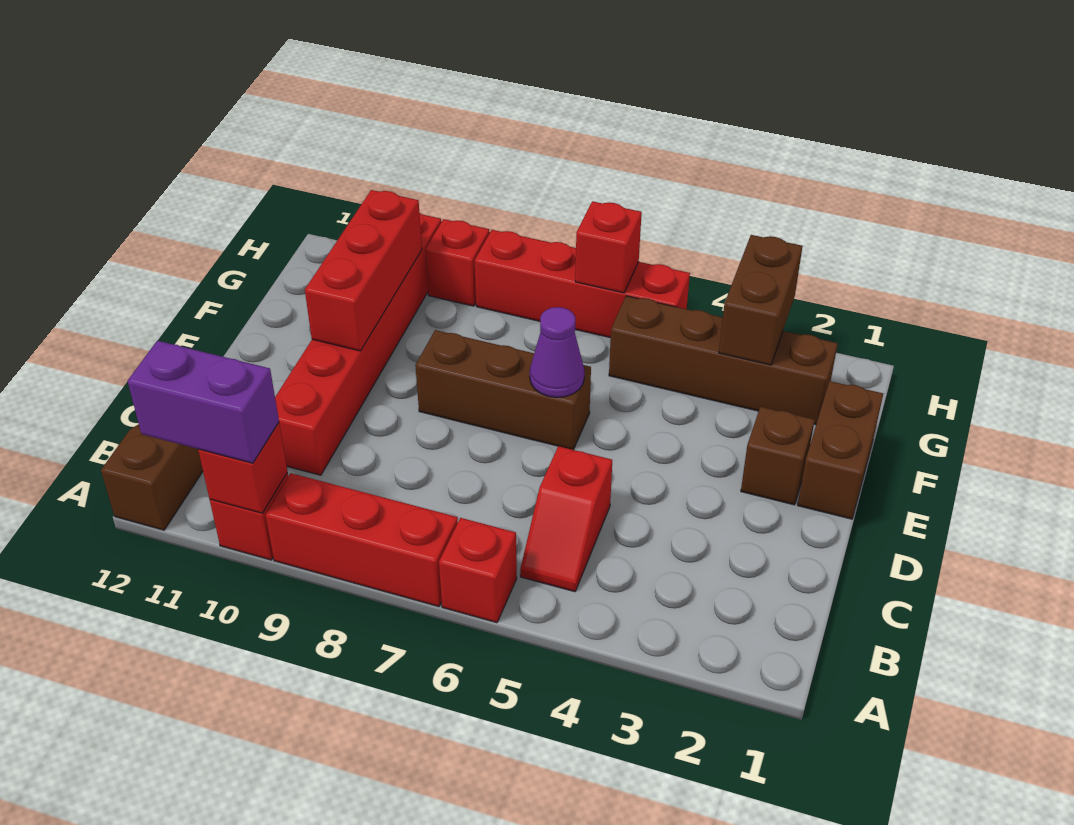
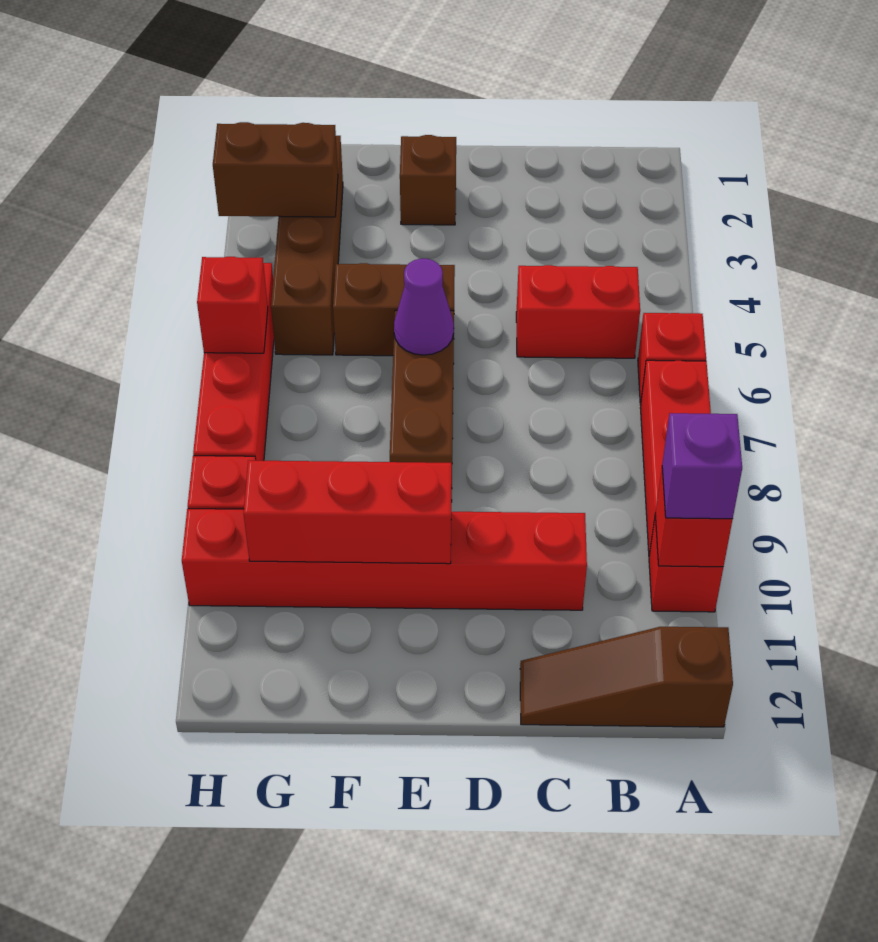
purple 1x2 brick [128,341,279,463] -> purple 1x1 brick [662,413,742,519]
red 1x2 slope [520,446,612,592] -> red 1x2 brick [516,265,640,358]
brown 1x2 brick [798,381,883,519] -> brown 1x2 brick moved to [333,263,455,356]

